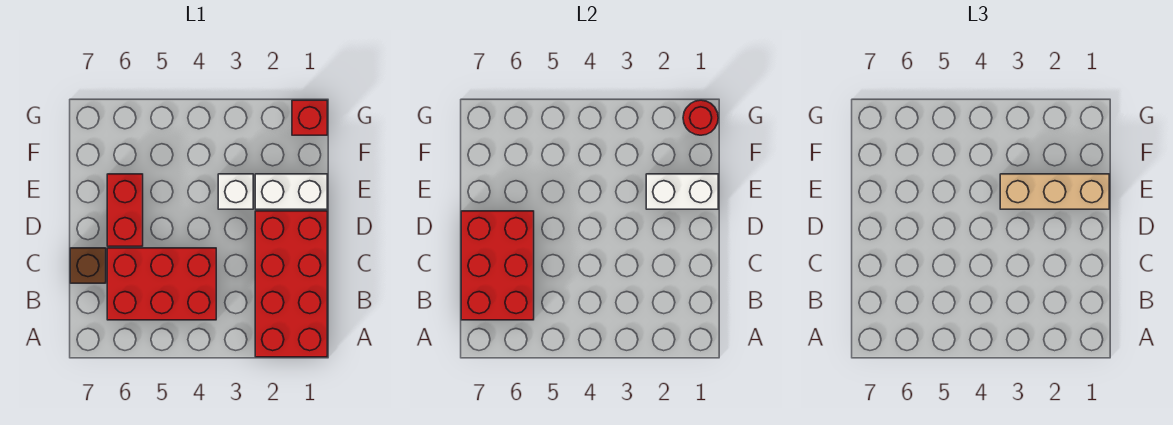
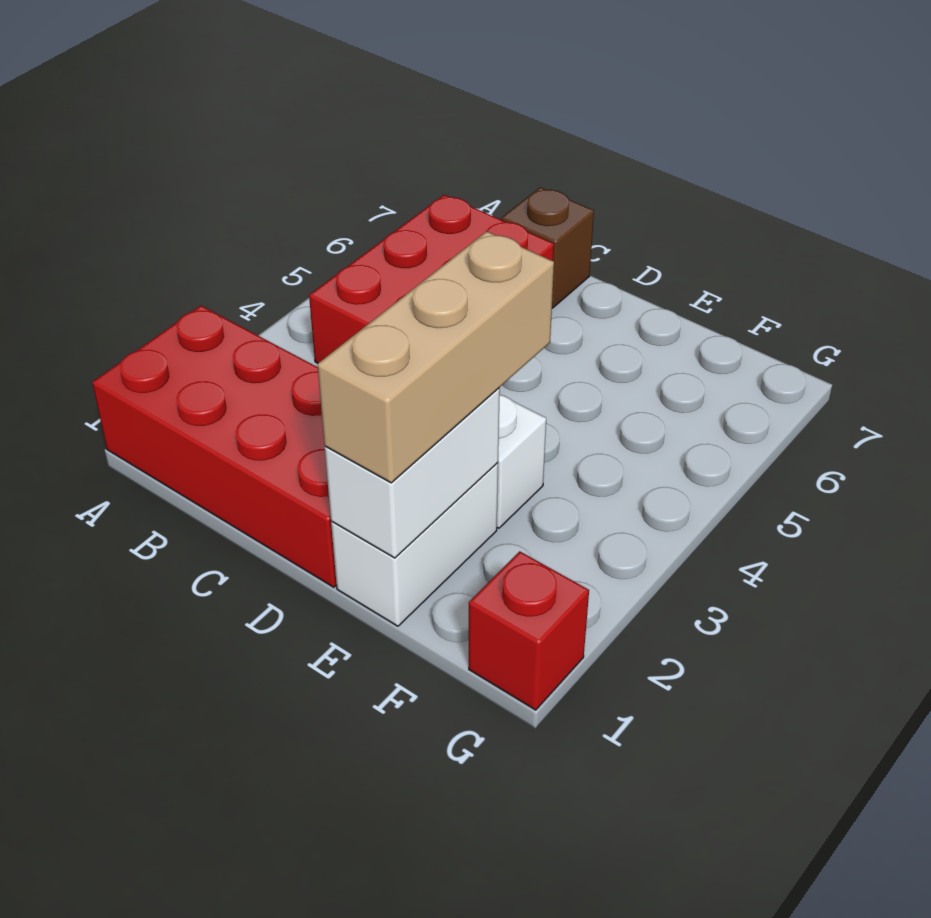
red 2x3 brick [461,211,534,320] -> none
red 1x2 brick [107,174,143,246] -> none
red 1x1 round brick [683,100,718,135] -> none

